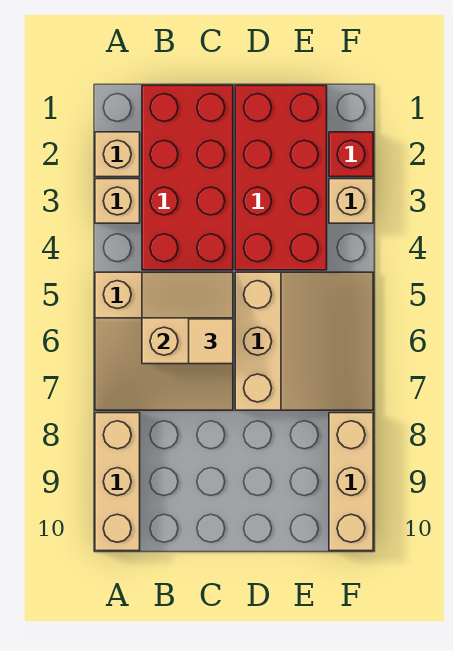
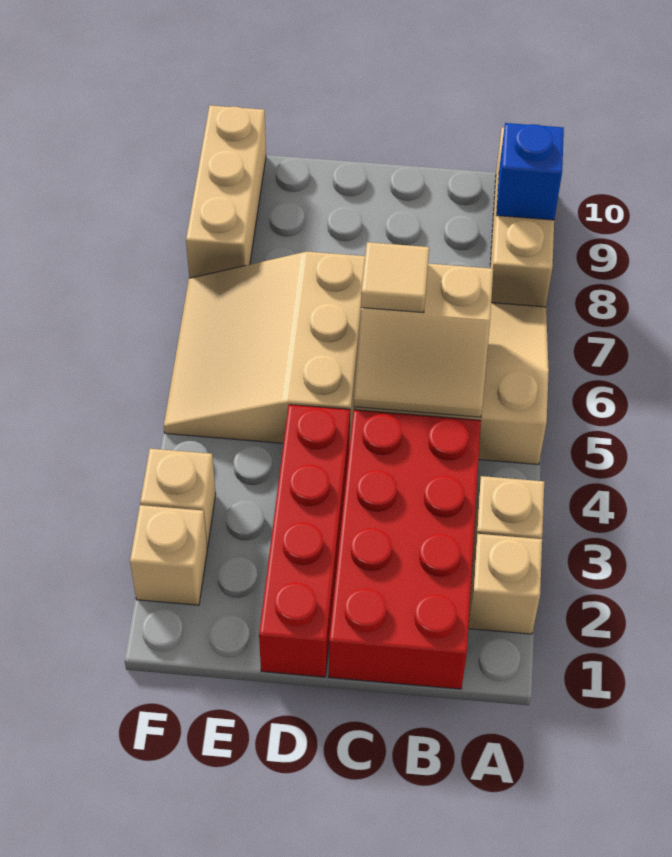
none -> blue 1x1 brick [496,123,564,220]
red 2x4 brick [235,85,327,270] -> red 1x4 brick [259,405,350,677]
red 1x1 brick [329,132,373,177] -> tan 1x1 brick [130,505,207,605]

